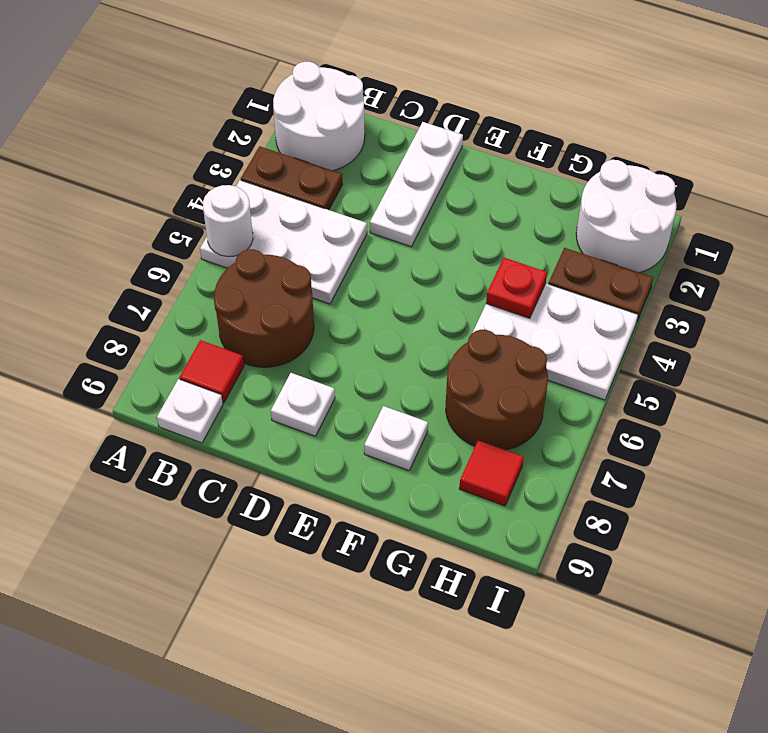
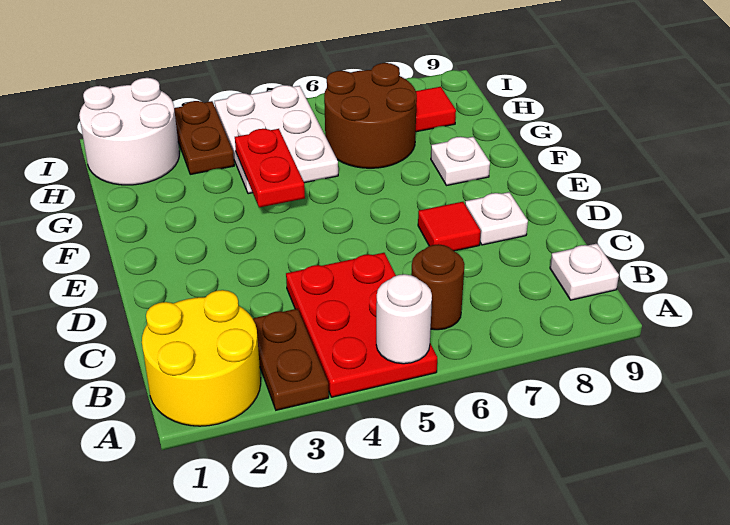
white 2x2 round brick [273,62,365,171] -> yellow 2x2 round brick [142,290,261,426]
white 2x3 plate [200,180,367,304] -> red 2x3 plate [286,253,437,397]
brown 2x2 round brick [214,249,314,367] -> brown 1x1 round brick [411,244,464,330]
red 1x1 tile [179,340,244,403] -> red 1x1 tile moved to [418,202,481,251]
white 1x3 plate [370,122,463,247] -> none
red 1x1 plate [486,258,547,318] -> red 1x2 plate [235,129,305,207]

